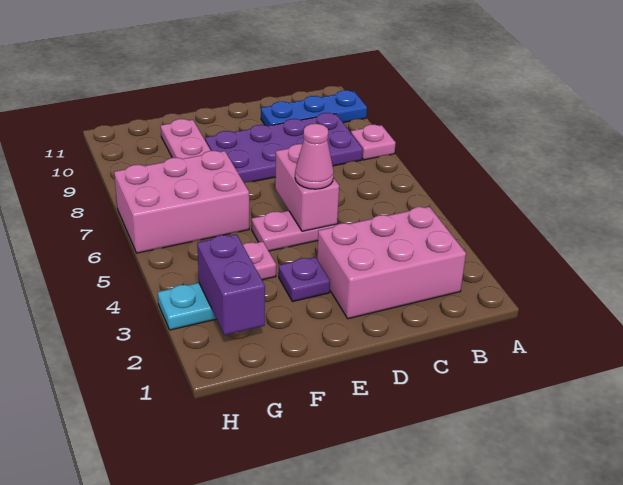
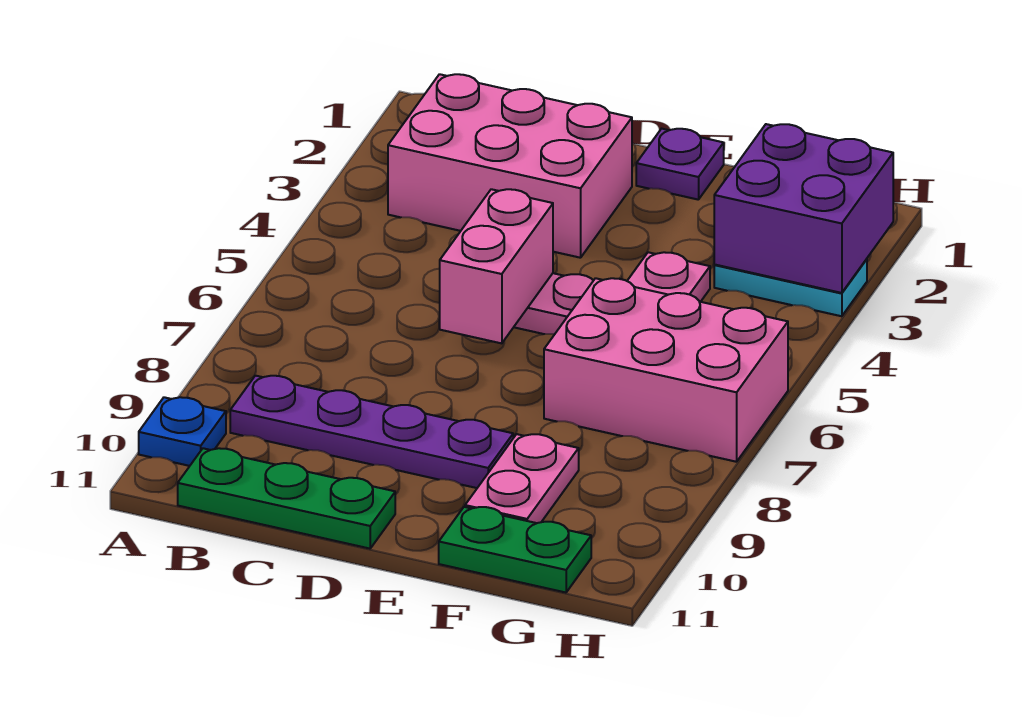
pink 1x1 plate [351,125,396,160] -> none
blue 1x3 plate [261,90,367,126] -> blue 1x1 plate [139,397,226,466]
purple 2x4 plate [205,113,363,183] -> purple 1x4 plate [230,376,513,488]
none -> green 1x3 plate [178,448,395,549]
pink 1x1 cone [295,124,334,189] -> none
purple 1x1 plate [279,257,330,302] -> purple 1x1 plate moved to [636,129,724,200]
none -> green 1x2 plate [439,507,591,593]
purple 1x2 brick [197,234,265,335] -> purple 2x2 brick [714,124,893,293]

